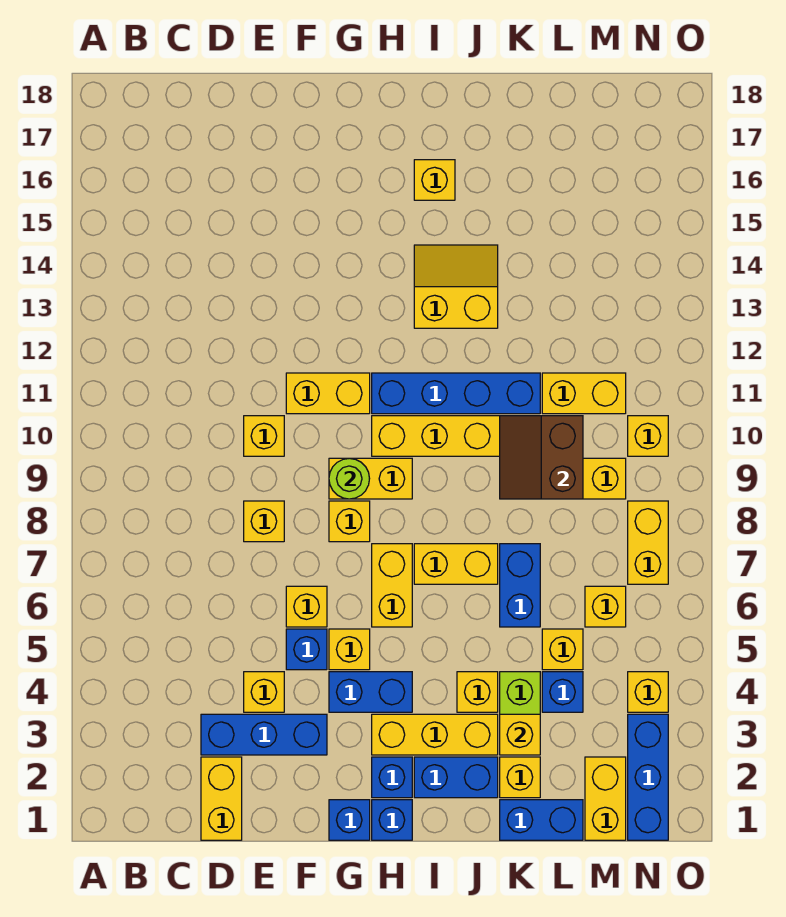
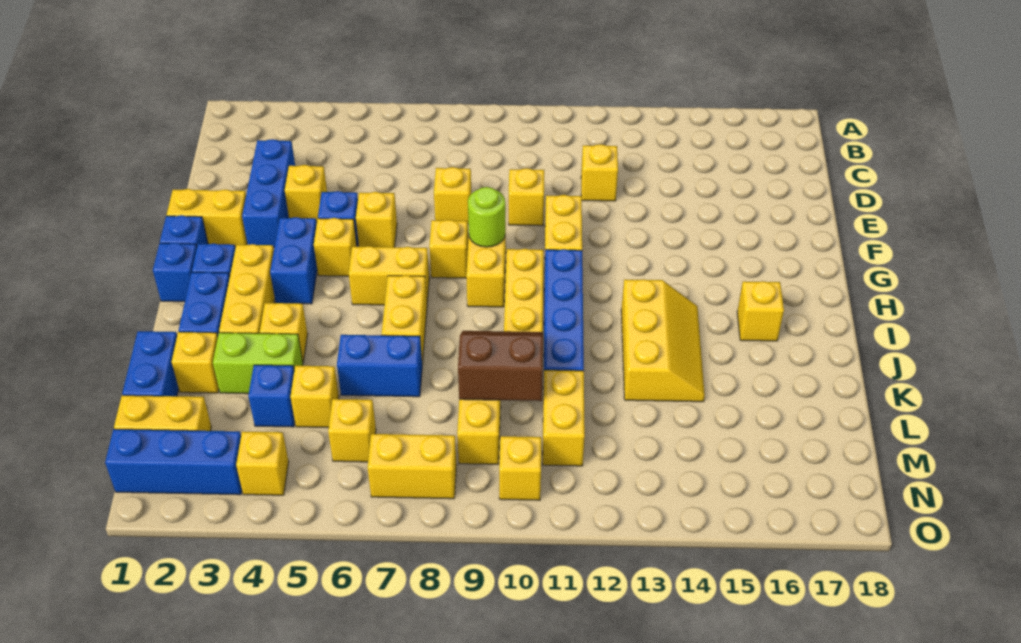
yellow 1x2 brick [201,757,242,840] -> yellow 1x2 brick moved to [167,189,247,247]
yellow 2x2 slope [414,245,498,328] -> yellow 2x3 slope [621,279,705,402]
yellow 1x1 brick [500,714,540,755] -> yellow 1x1 brick moved to [581,144,618,201]

